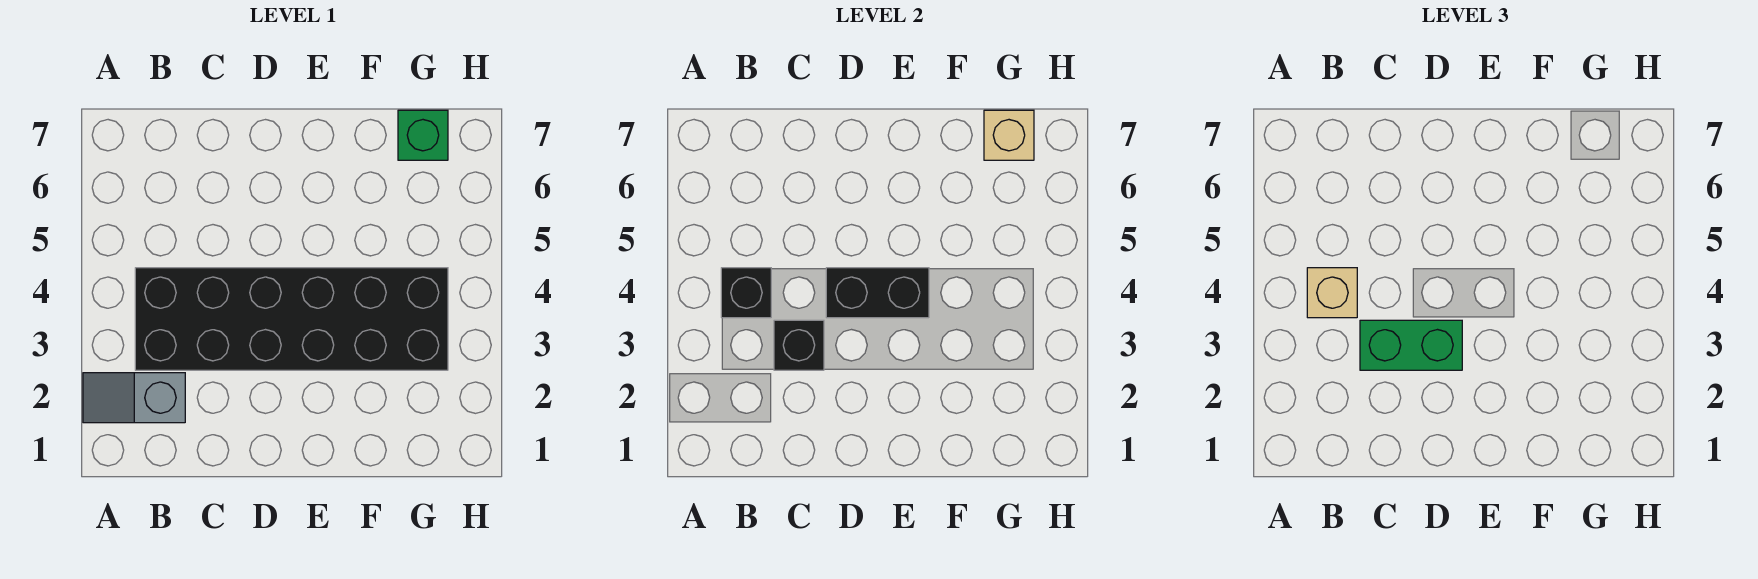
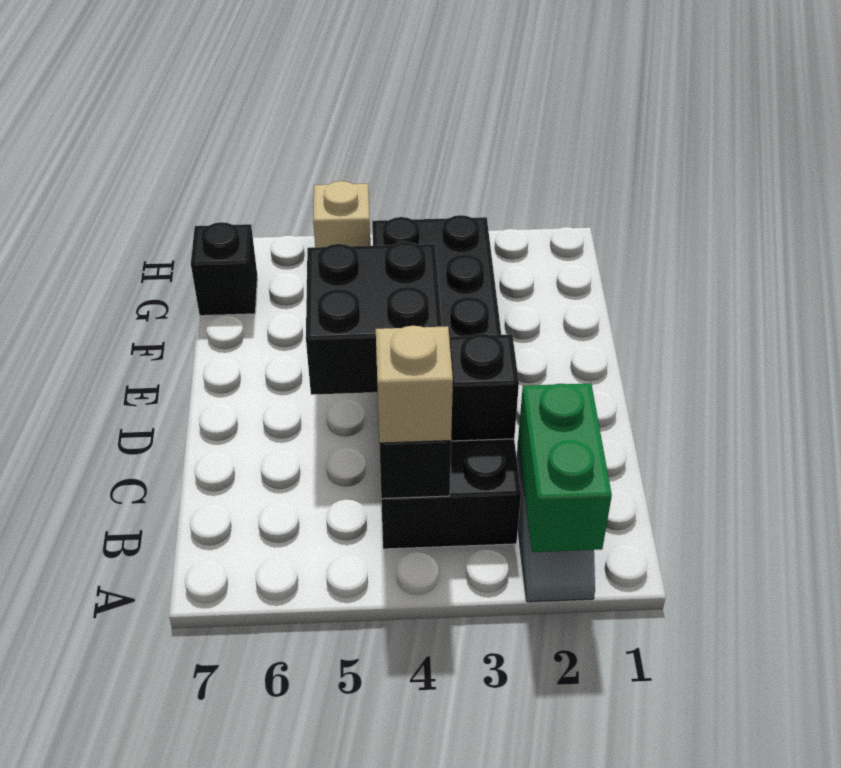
green 1x2 brick [1360,320,1462,370] -> green 1x2 brick moved to [518,383,612,552]
black 1x2 brick [826,268,929,318] -> black 2x2 brick [306,242,442,395]
green 1x1 brick [398,110,448,160] -> black 1x1 brick [191,222,257,316]
tan 1x1 brick [984,110,1034,160] -> tan 1x1 brick moved to [313,181,370,247]

